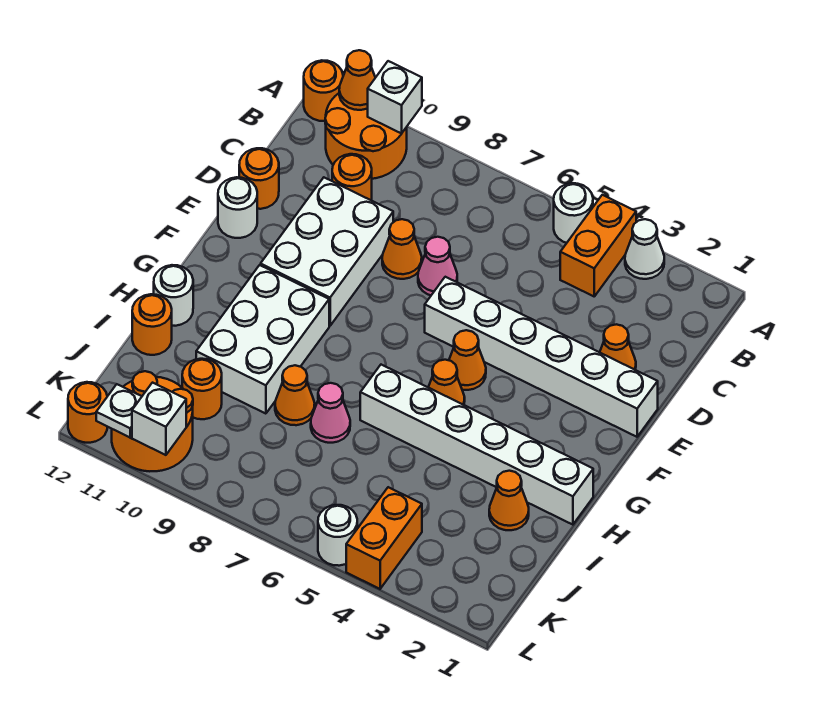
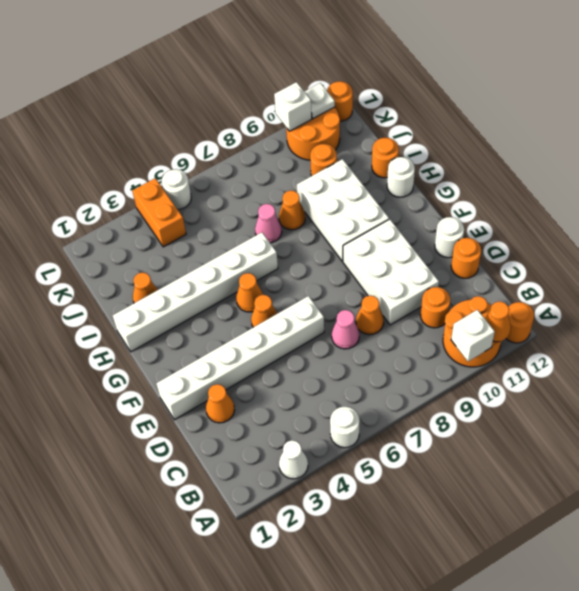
orange 1x2 brick [560,195,636,296] -> none

